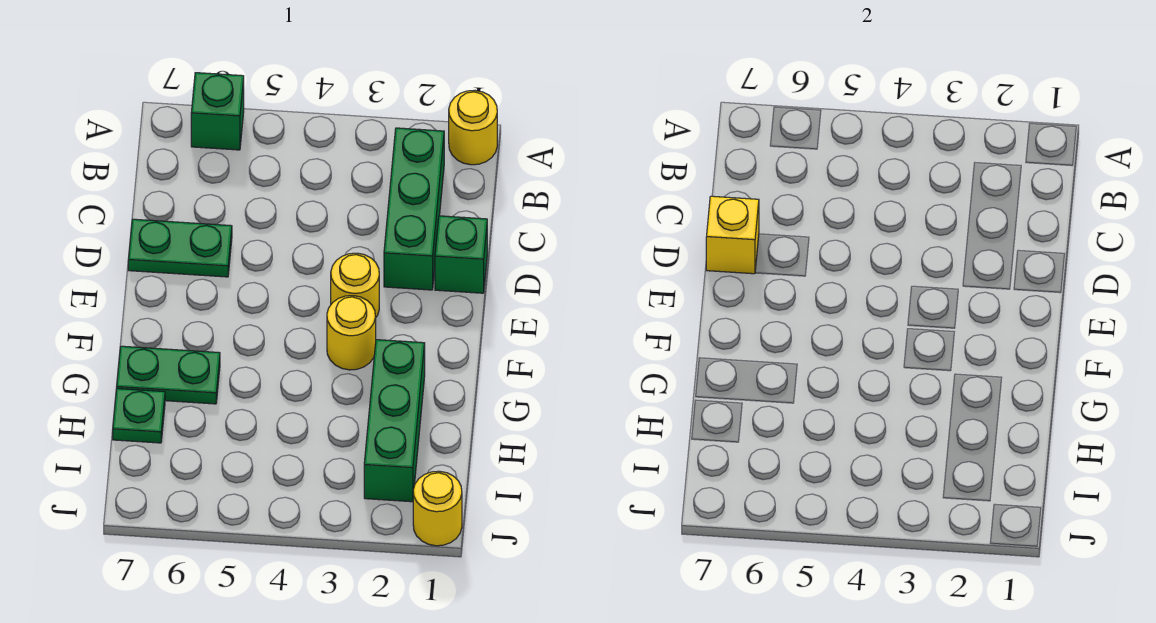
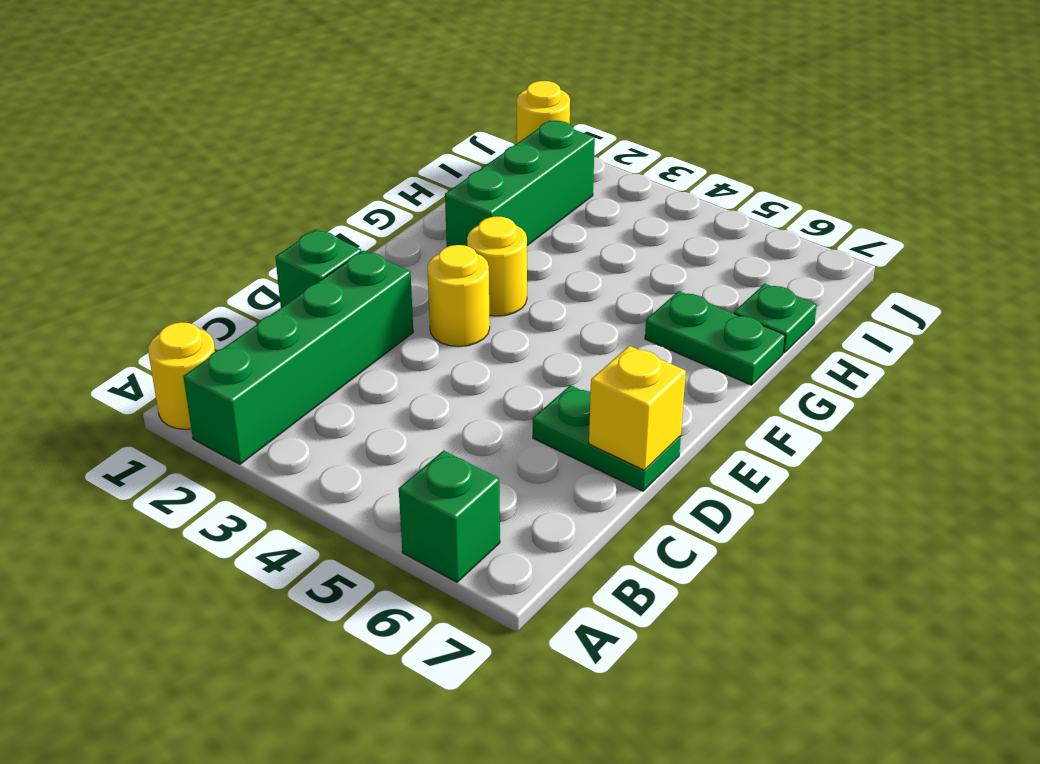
green 1x3 brick [384,128,444,290] -> green 1x4 brick [183,250,413,464]

